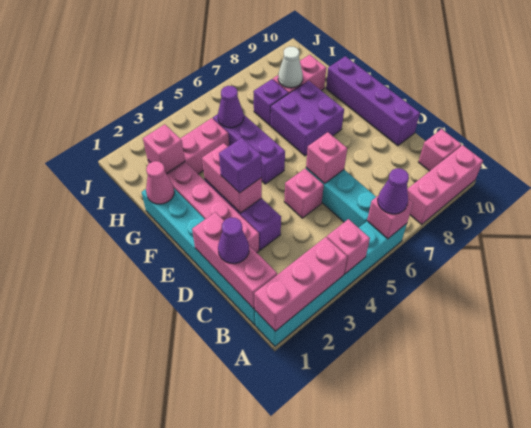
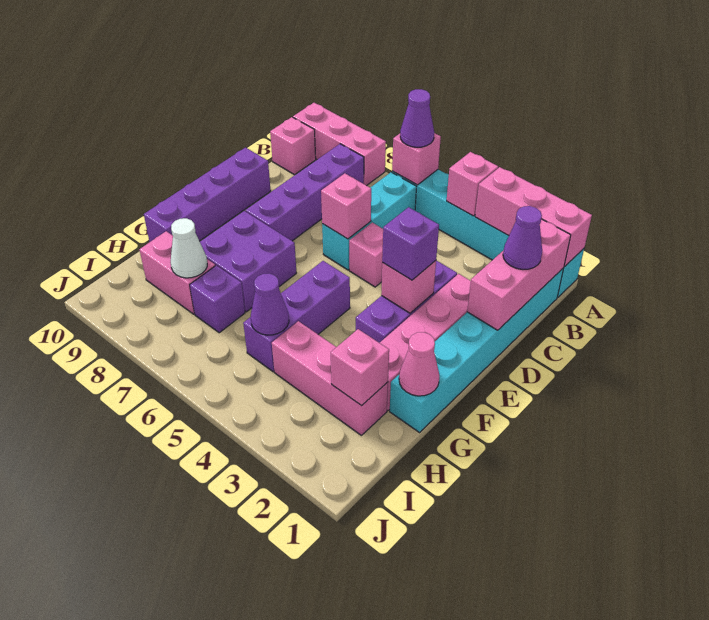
none -> purple 1x4 brick [245,144,364,241]
pink 1x2 brick [202,143,262,213] -> pink 1x1 brick [381,261,436,313]

